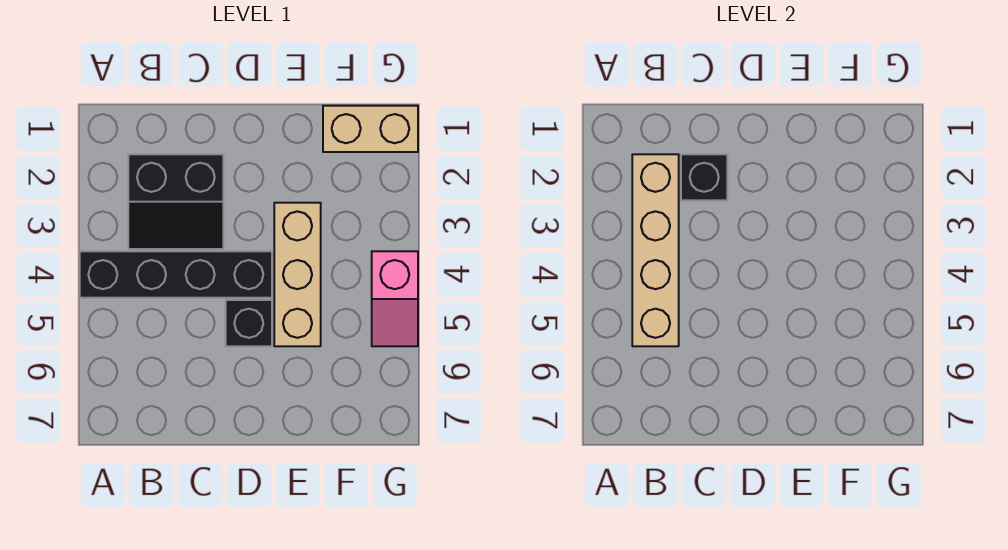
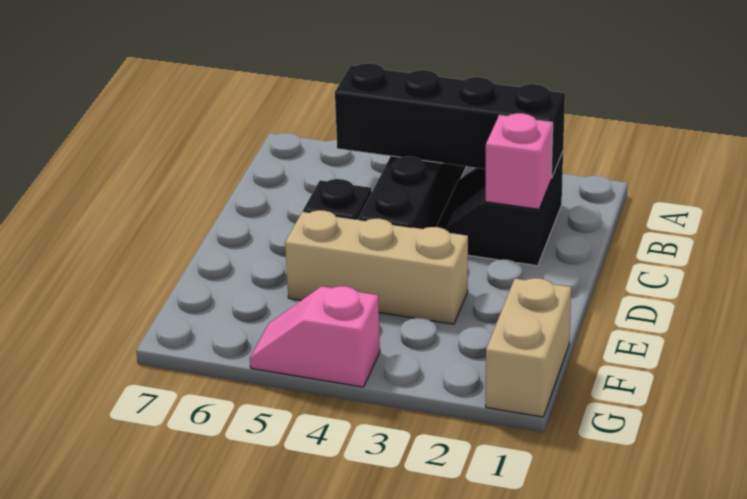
tan 1x4 brick [632,154,679,346] -> black 1x4 brick [335,63,565,178]
black 1x1 brick [681,154,727,200] -> pink 1x1 brick [485,113,553,209]

